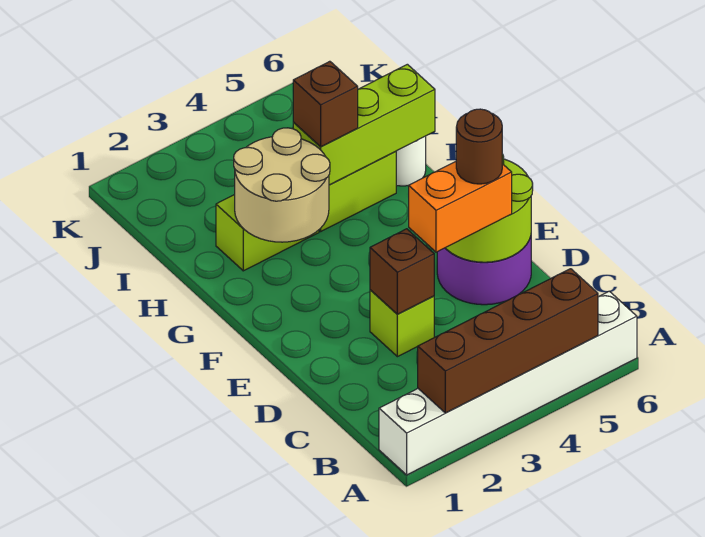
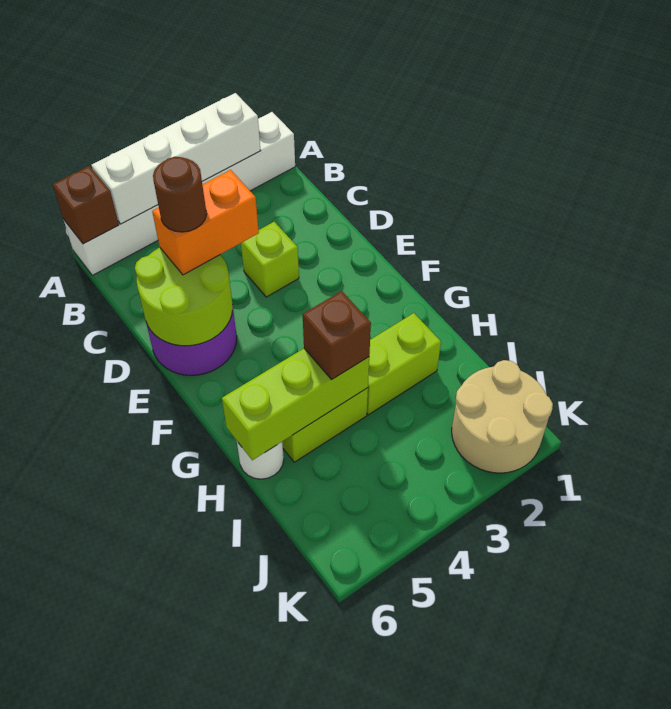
brown 1x4 brick [418,269,598,413] -> white 1x4 brick [91,93,261,224]
brown 1x1 brick [370,229,434,314] -> brown 1x1 brick moved to [53,166,119,244]
tan 2x2 round brick [234,128,330,242] -> tan 2x2 round brick moved to [452,360,553,473]

